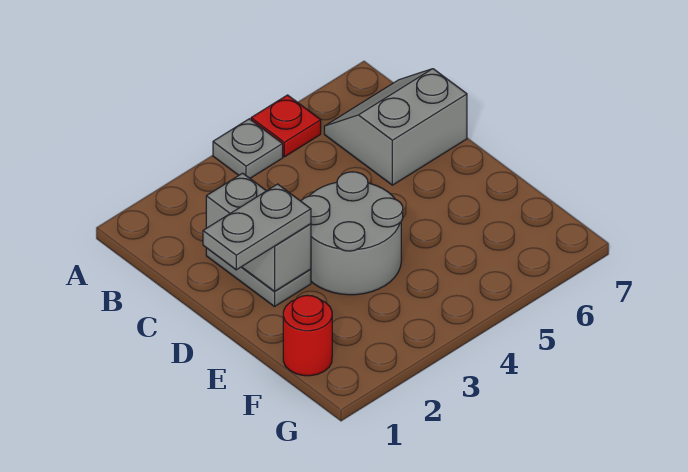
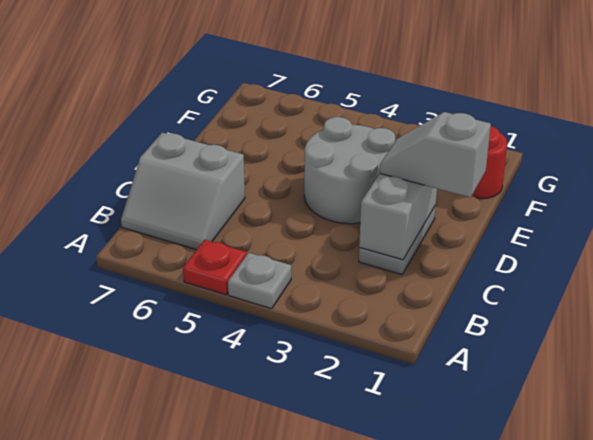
grey 1x2 plate [203,184,311,270] -> grey 1x2 slope [379,112,491,197]

